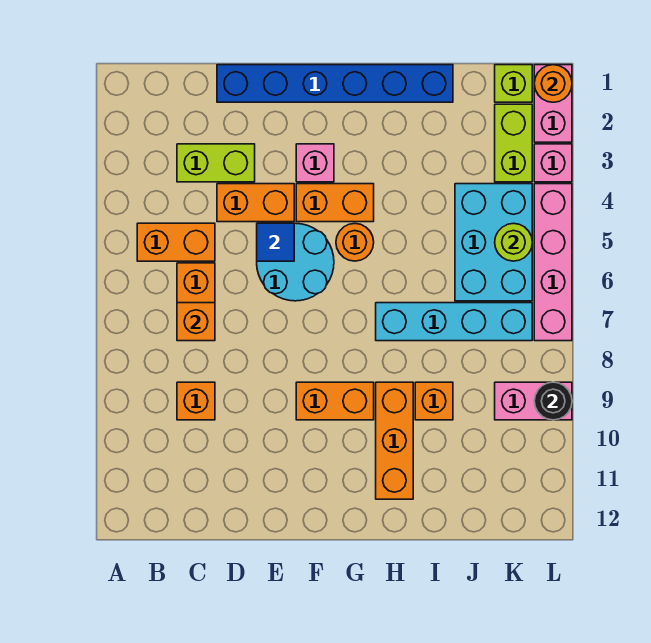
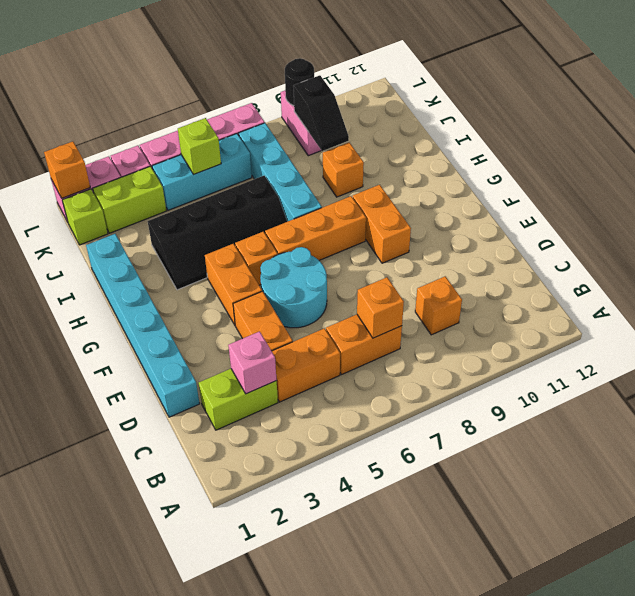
orange 1x2 brick [137,223,215,261] -> orange 1x2 brick turned to [272,328,340,402]
lime 1x2 brick [177,144,255,182] -> lime 1x2 brick turned to [199,369,278,430]
blue 1x6 brick [217,65,453,102] -> cyan 1x6 brick [86,234,200,417]
blue 1x1 tile [257,223,294,261] -> none
pink 1x1 brick [296,144,334,182] -> pink 1x1 brick moved to [228,331,277,394]
orange 1x1 round brick [336,224,374,261] -> orange 1x1 brick [235,232,278,285]
none -> black 2x4 slope [148,176,287,290]
orange 1x3 brick [376,382,413,499] -> orange 1x3 brick moved to [265,196,366,260]
cyan 2x3 brick [455,184,532,301] -> cyan 1x3 brick [152,134,252,210]
none -> black 1x2 slope [293,75,349,151]
lime 1x1 round brick [495,223,532,261] -> lime 1x1 brick [178,118,221,174]
orange 1x1 round brick [534,65,572,102] -> orange 1x1 brick [44,142,90,198]

